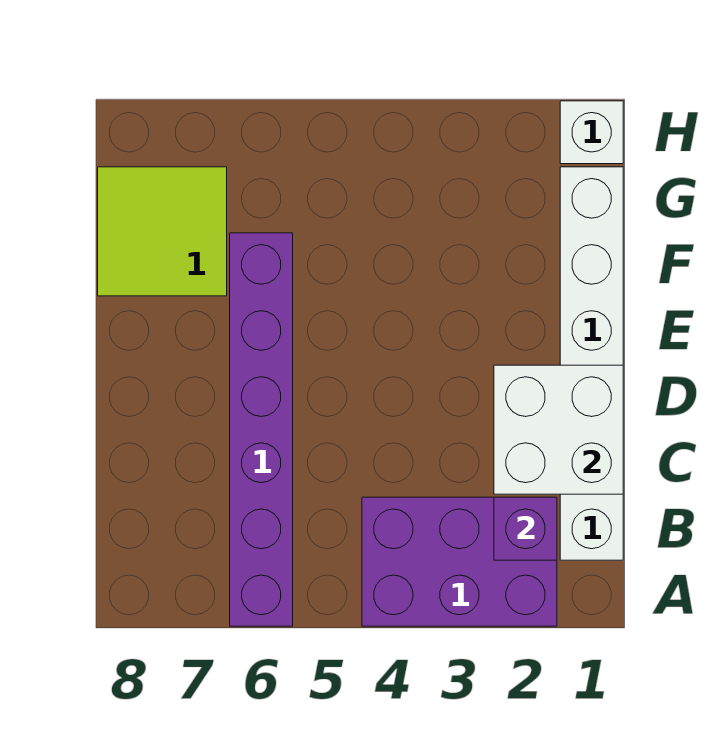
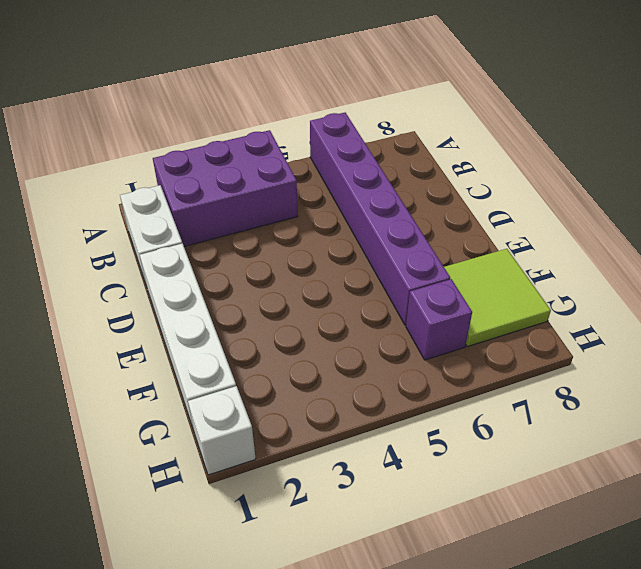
purple 1x1 brick [494,497,557,560] -> purple 1x1 brick moved to [406,279,472,360]
white 2x2 brick [494,365,623,494] -> none

